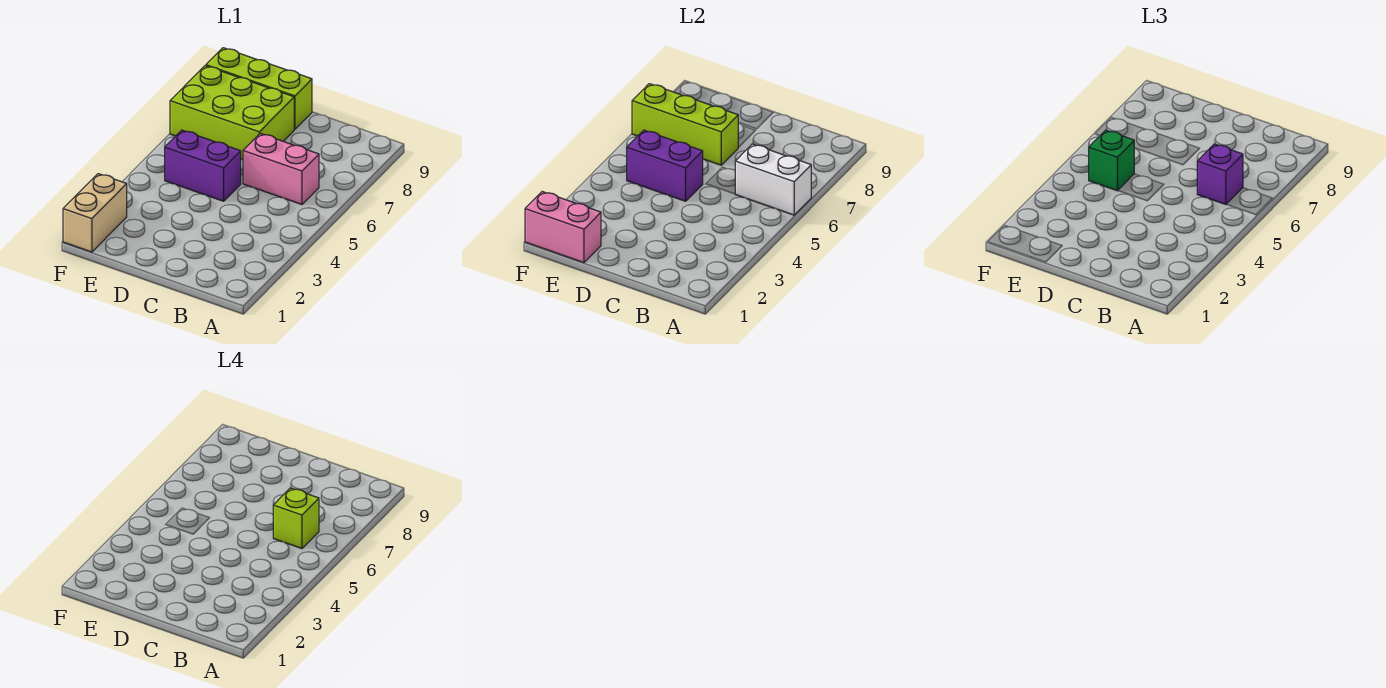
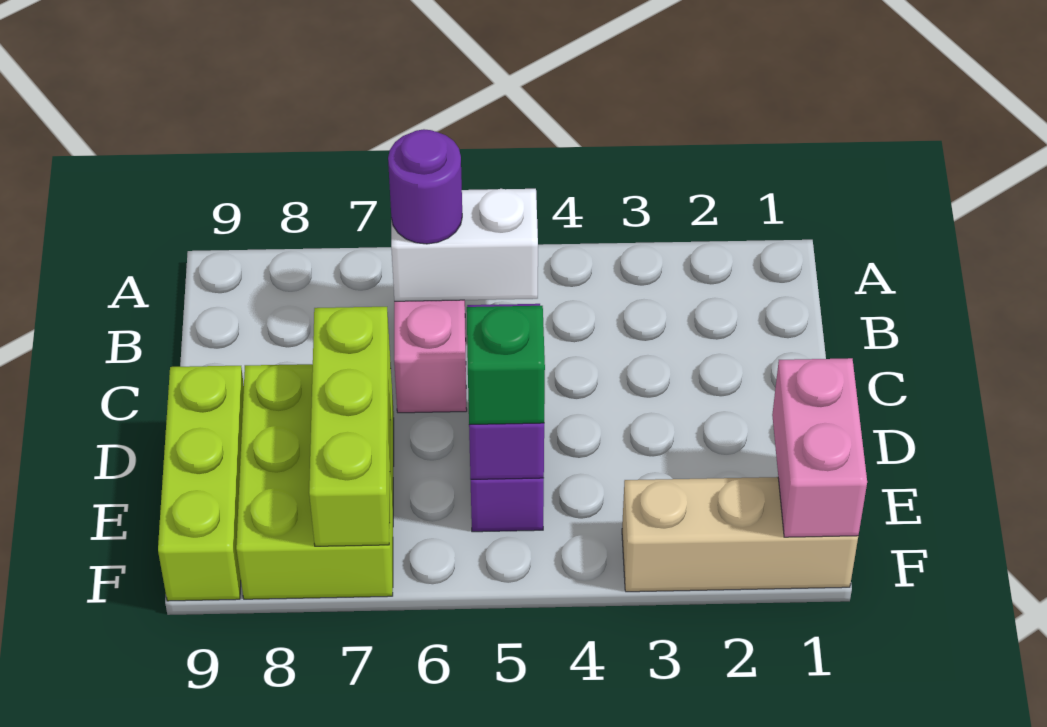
white 1x2 brick [735,144,811,215] -> white 1x2 brick turned to [391,189,538,301]
purple 1x1 brick [1197,144,1243,205] -> purple 1x1 round brick [388,129,462,244]
lime 1x1 brick [273,488,319,549] -> none
tan 1x2 brick [63,174,127,252] -> tan 1x3 brick [622,477,858,592]

